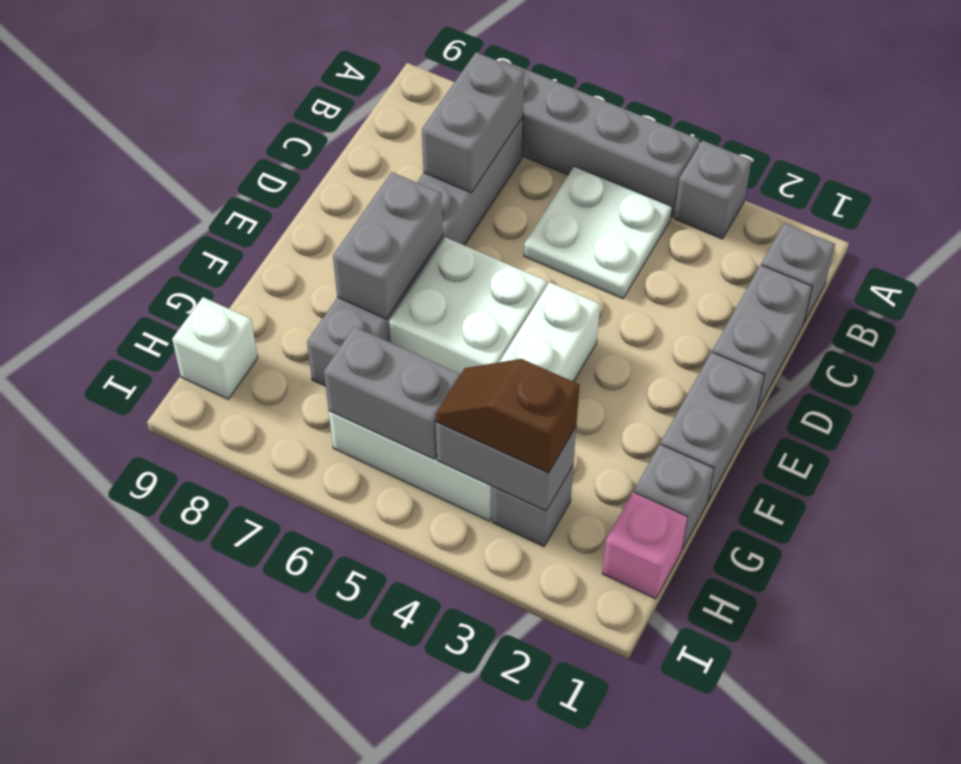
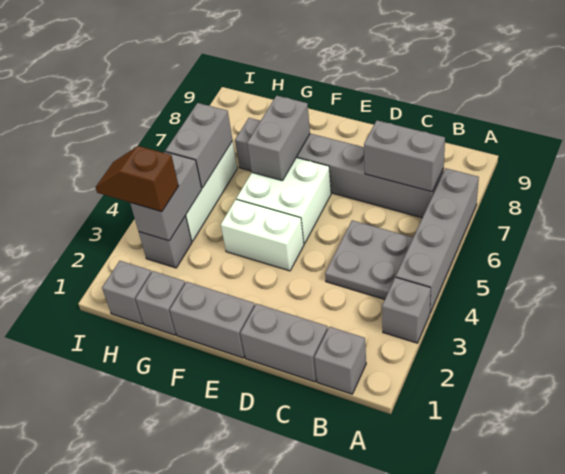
white 2x2 plate [524,166,672,299] -> grey 2x2 plate [325,220,413,299]
grey 1x2 brick [333,172,443,319] -> grey 1x2 brick turned to [247,96,310,181]
pink 1x1 brick [602,492,687,599] -> grey 1x1 brick [102,261,152,324]
brown 1x2 slope [435,359,579,473] -> brown 1x2 slope turned to [95,146,179,212]
white 1x1 brick [172,297,258,399] -> none

